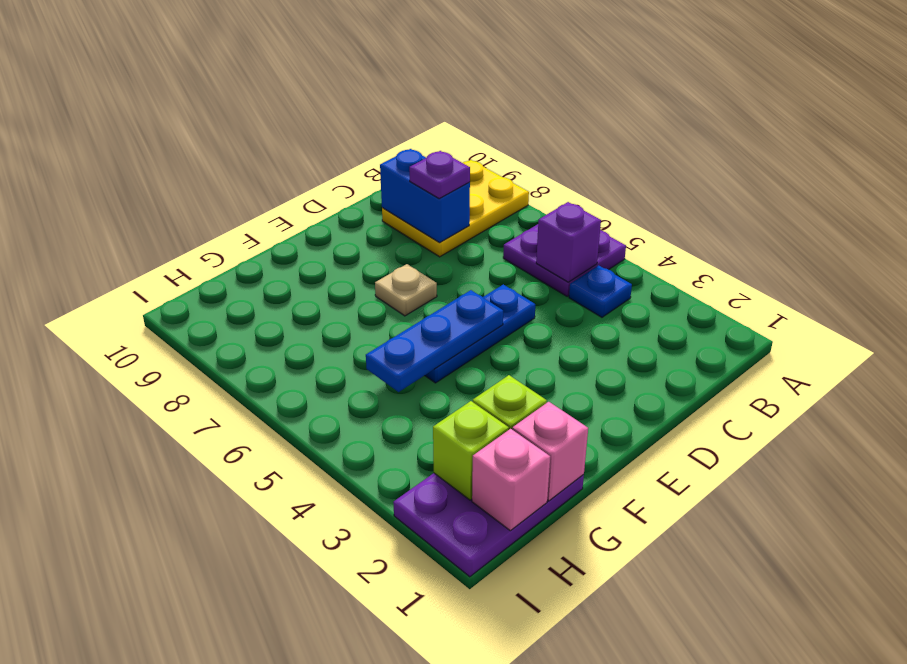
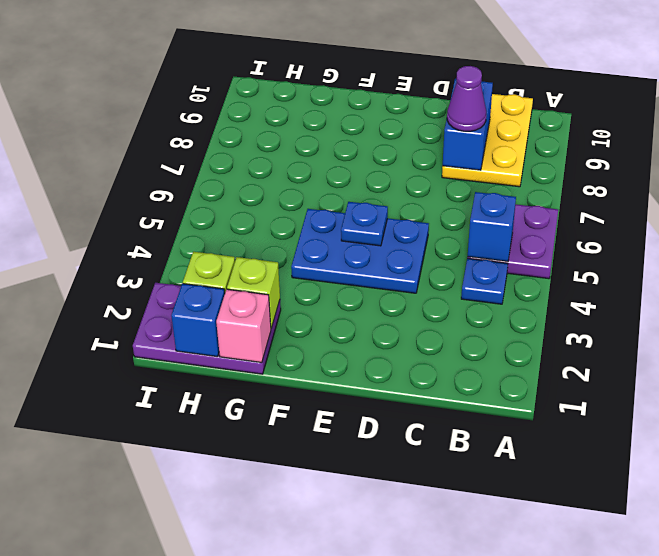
yellow 2x3 plate [382,160,529,257] -> yellow 2x3 plate turned to [442,94,533,187]
purple 1x1 brick [536,202,601,282] -> blue 1x1 brick [468,192,516,261]
purple 1x1 plate [409,151,470,198] -> purple 1x1 cone [447,66,486,131]
blue 1x3 plate [425,284,535,383] -> blue 2x3 plate [291,209,429,293]
blue 1x3 plate [366,290,503,392] -> blue 1x1 plate [341,202,388,246]
tan 1x1 plate [375,264,437,316] -> none
pink 1x1 brick [472,429,550,531] -> blue 1x1 brick [171,284,225,357]

